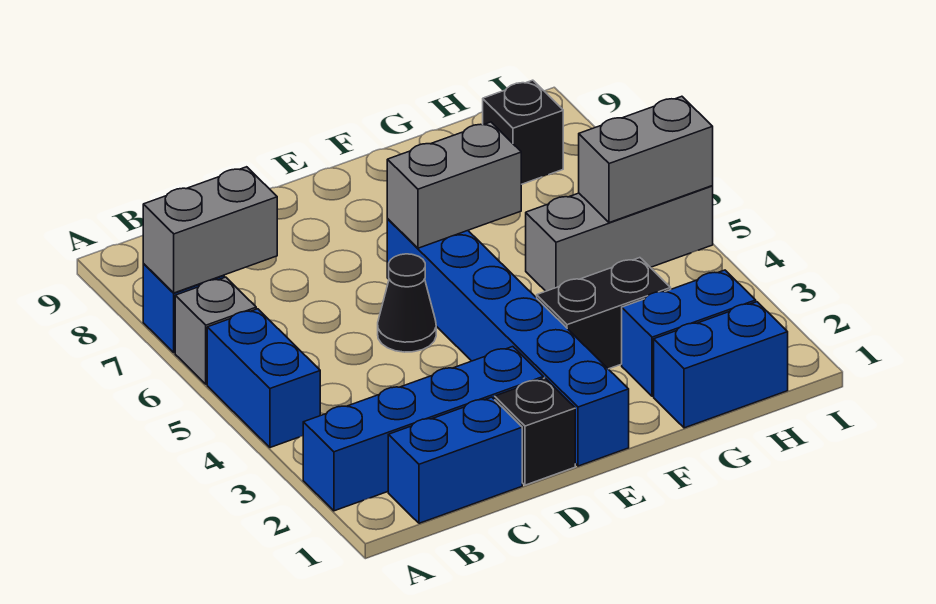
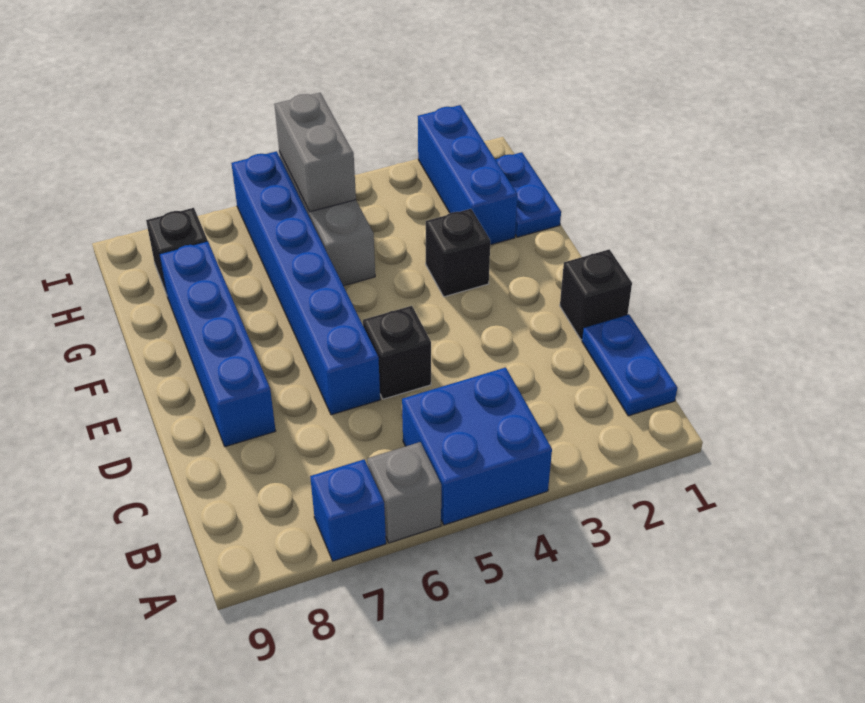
blue 1x4 brick [303,347,543,511] -> blue 1x4 brick moved to [159,241,276,447]
blue 1x2 brick [207,309,320,448] -> blue 2x2 brick [402,367,552,525]
grey 1x2 brick [143,167,277,293] -> none
blue 1x2 brick [388,397,522,523] -> blue 1x2 plate [582,314,677,416]
black 1x1 cone [378,254,436,352] -> black 1x1 brick [363,306,431,399]
blue 1x6 brick [387,219,629,466] -> blue 1x6 brick turned to [231,151,380,415]
grey 1x2 brick [387,122,521,248] -> none
black 1x2 brick [537,258,671,369] -> black 1x1 brick [426,209,490,297]
blue 1x2 brick [654,302,788,428] -> blue 1x2 plate [495,152,561,237]
blue 1x2 brick [622,270,756,396] -> blue 1x3 brick [418,105,517,245]

